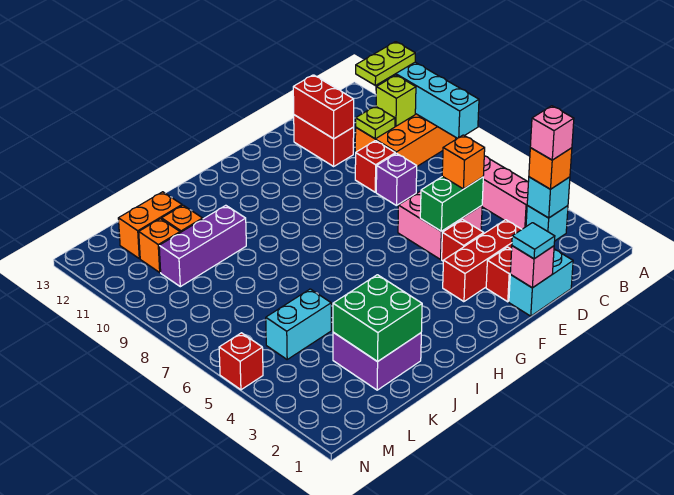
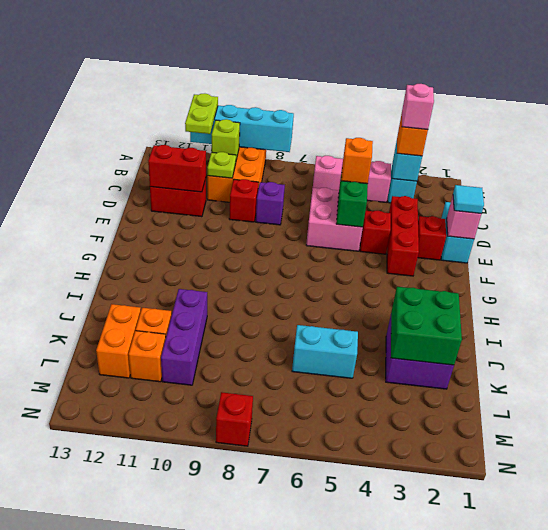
cyan 1x2 brick [266,289,331,359] -> cyan 1x2 brick turned to [292,325,358,378]
red 1x1 brick [219,333,263,390] -> red 1x1 brick moved to [216,392,253,446]

